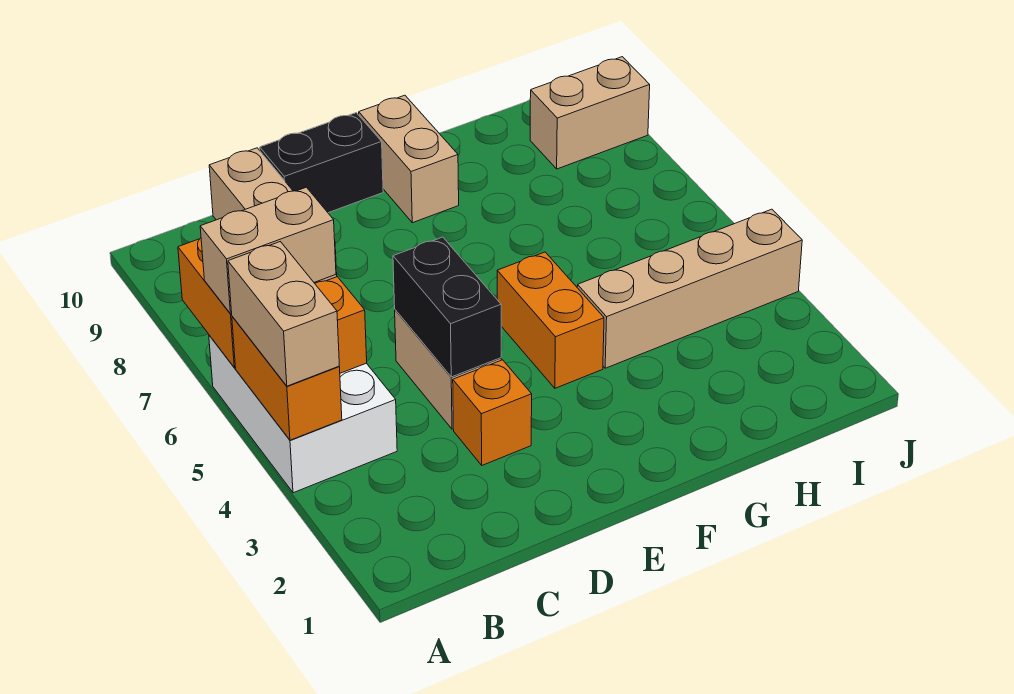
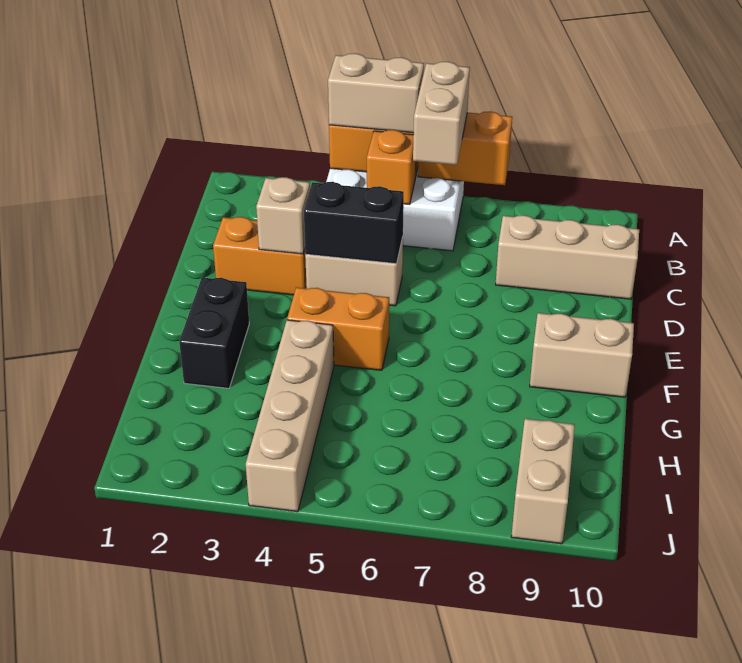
orange 1x1 brick [453,360,532,465] -> orange 1x2 brick [213,217,307,295]
none -> tan 1x1 brick [256,177,310,254]
black 1x2 brick [260,113,383,213] -> black 1x2 brick moved to [179,278,249,388]

